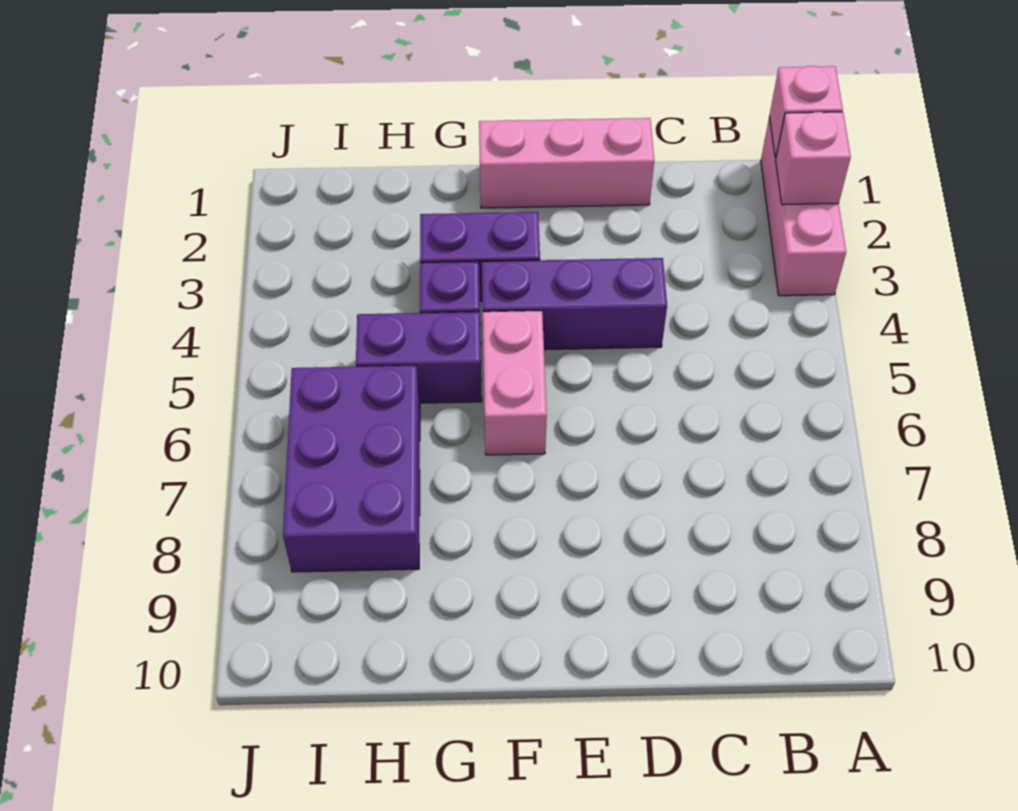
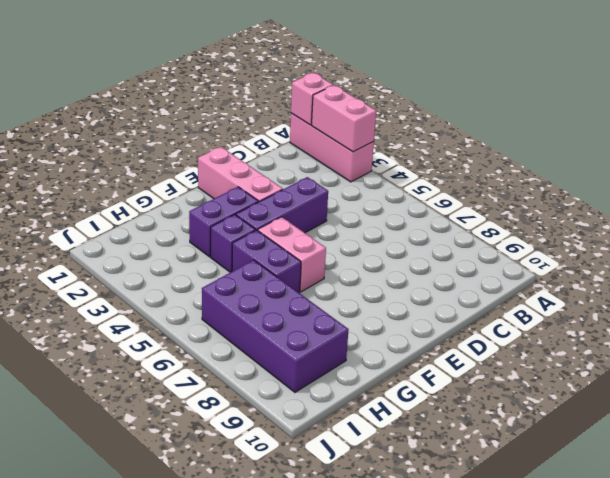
pink 1x1 brick [776,112,851,205] -> pink 1x2 brick [312,85,376,152]
pink 1x3 brick [479,118,654,208] -> pink 1x3 brick turned to [198,147,283,202]
purple 1x2 brick [356,312,482,403] -> purple 1x2 brick turned to [232,230,301,293]
purple 2x3 brick [283,365,420,572] -> purple 2x4 brick [202,260,349,392]

